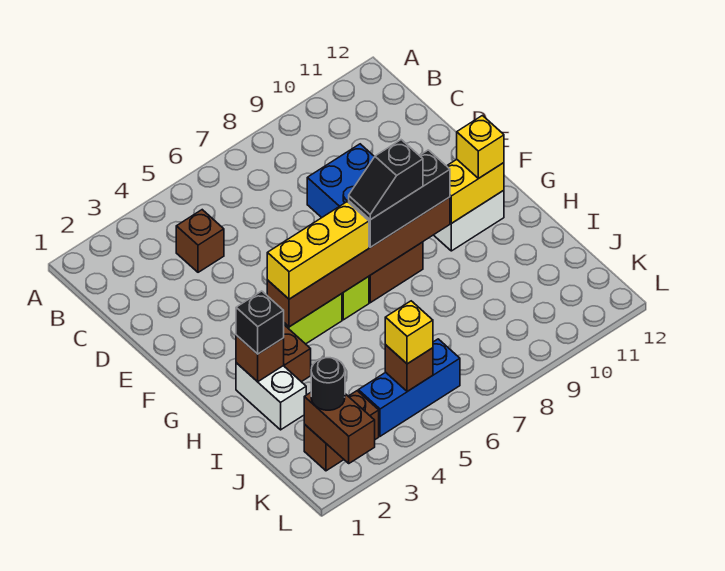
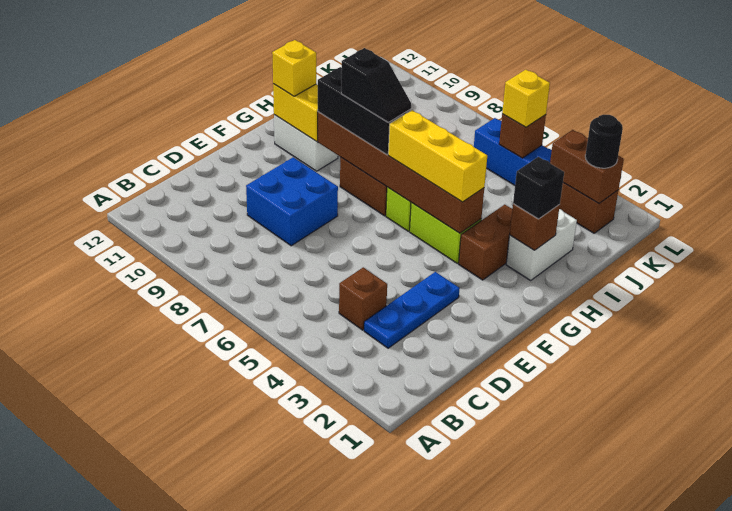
none -> blue 1x3 plate [364,272,460,348]
brown 1x2 brick [304,393,375,463] -> brown 1x2 brick turned to [550,130,624,203]

